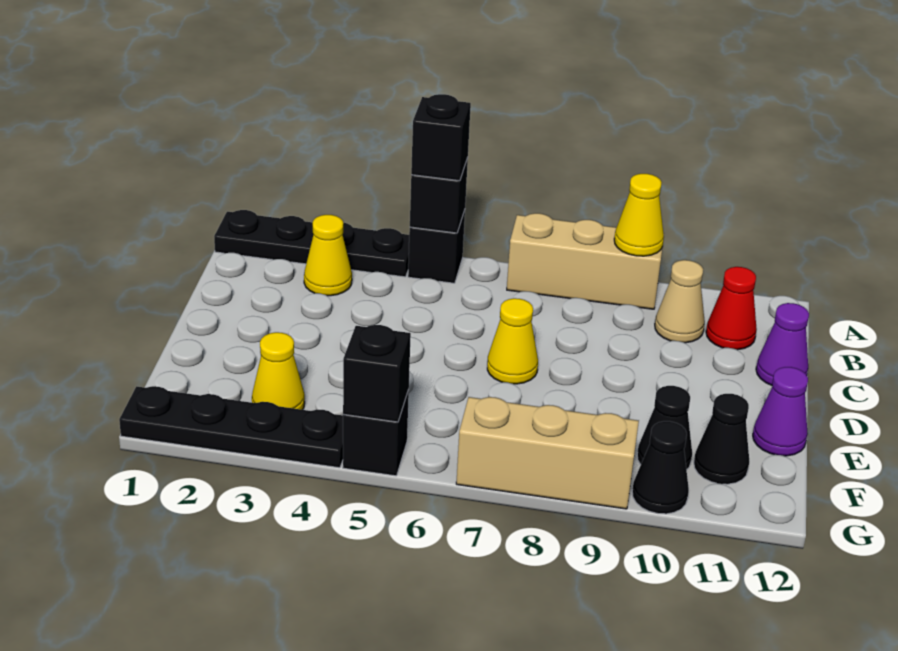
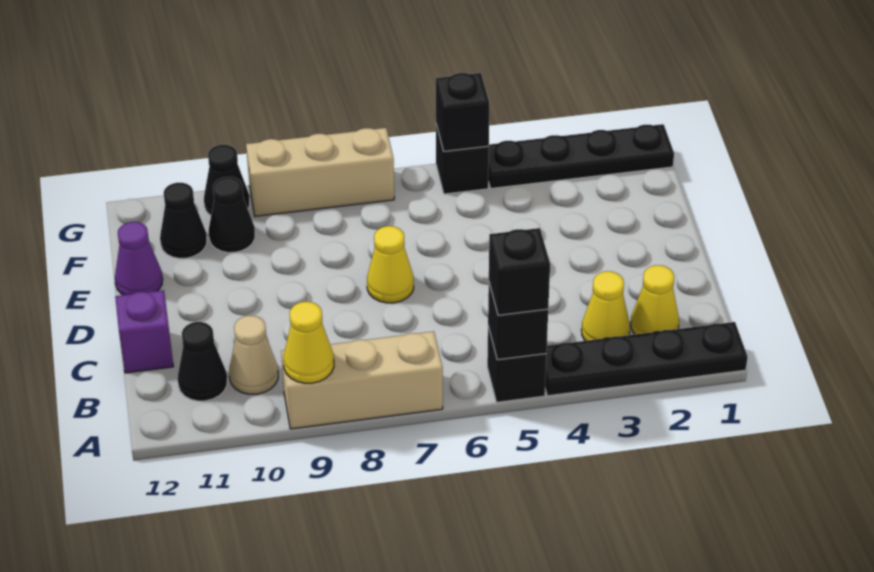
red 1x1 cone [706,267,757,350] -> black 1x1 cone [178,322,227,401]
purple 1x1 cone [756,303,809,385] -> purple 1x1 brick [115,290,174,373]
yellow 1x1 cone [252,332,305,410] -> yellow 1x1 cone moved to [631,265,679,335]

